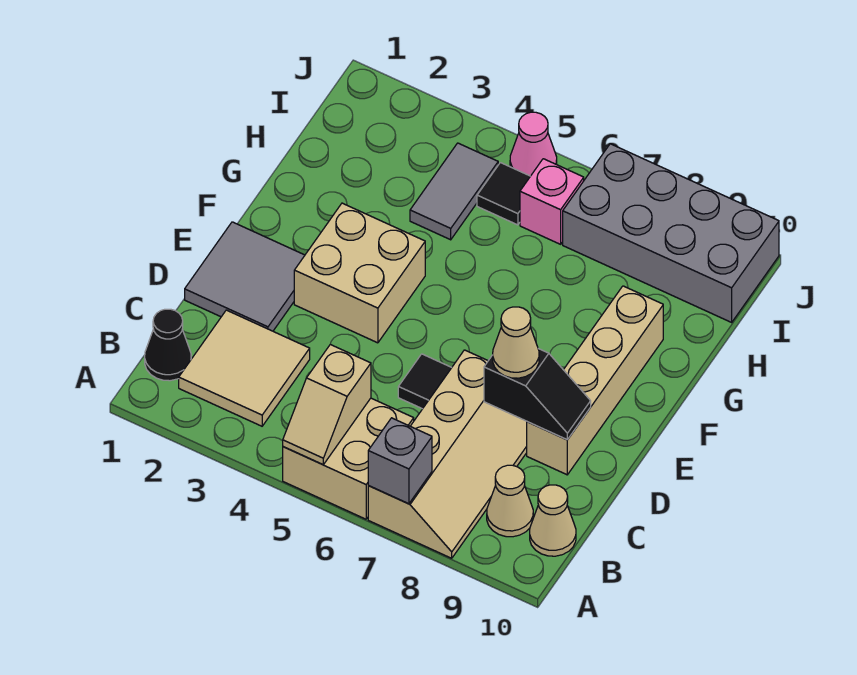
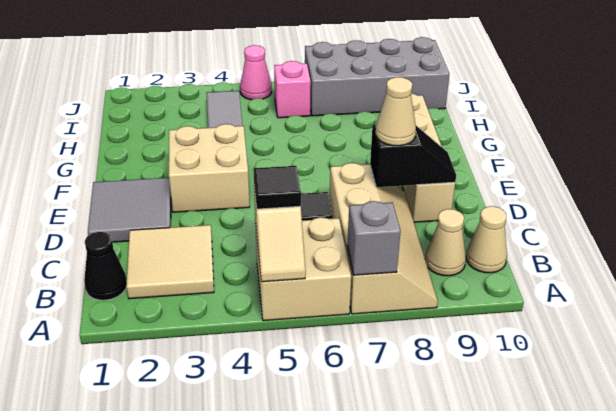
black 1x1 tile [477,163,530,225] -> black 1x1 tile moved to [253,166,301,209]

